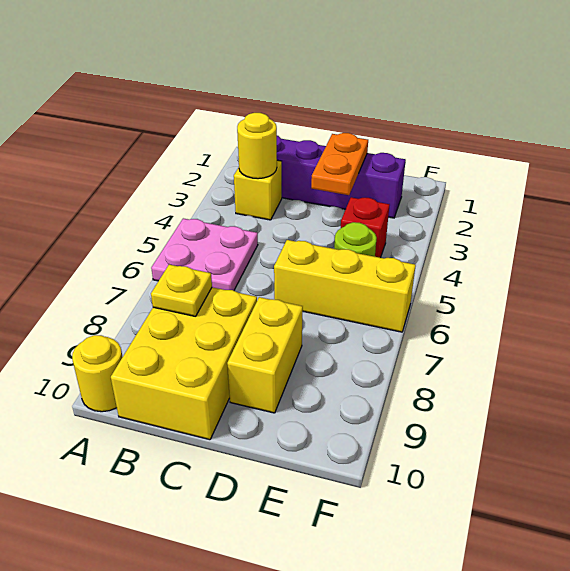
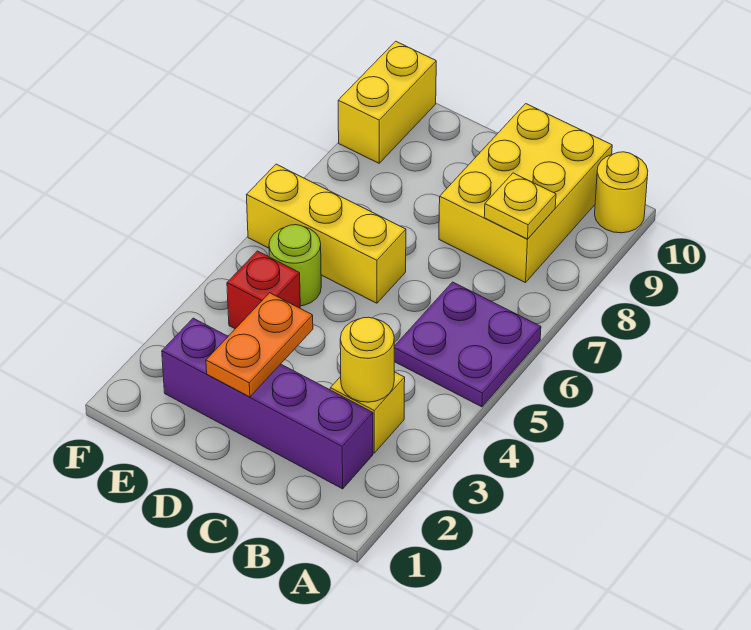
pink 2x2 plate [151,218,258,291] -> purple 2x2 plate [394,282,541,407]
yellow 1x2 brick [227,297,303,413] -> yellow 1x2 brick moved to [338,41,436,163]

